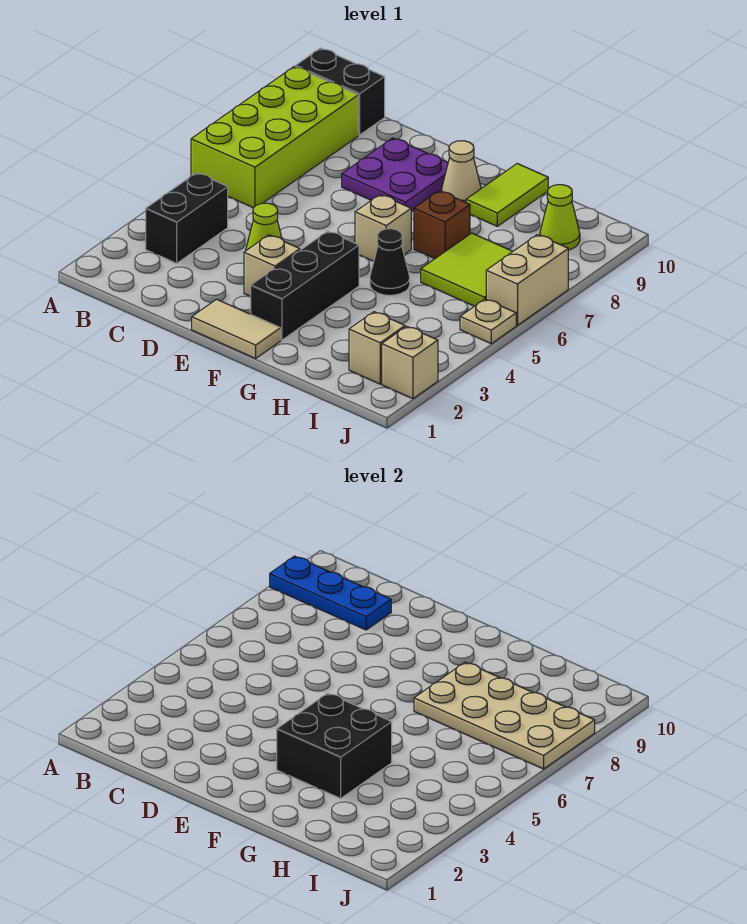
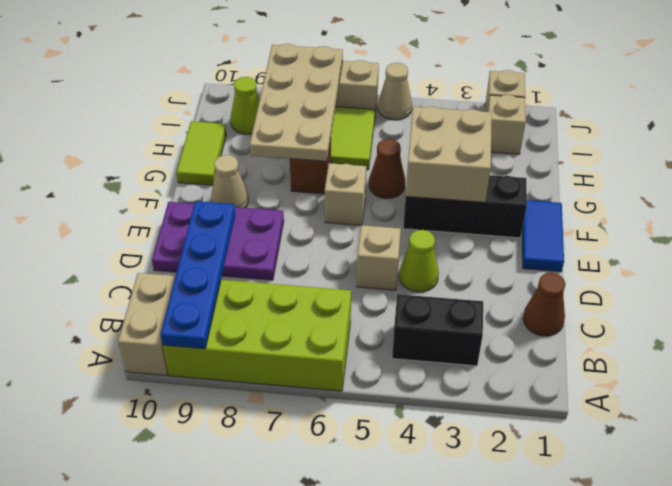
blue 1x3 plate [270,556,391,630] -> blue 1x4 plate [161,201,235,349]
black 1x2 brick [296,48,385,135] -> tan 1x2 brick [118,273,176,376]
none -> brown 1x1 cone [523,273,565,336]
purple 2x2 plate [342,138,448,212] -> purple 2x3 plate [152,202,284,280]
tan 1x2 tile [192,299,281,358] -> blue 1x2 tile [522,200,564,272]
tan 1x1 brick [244,235,300,296] -> tan 1x1 brick moved to [357,225,401,290]
black 2x2 brick [277,693,392,798] -> tan 2x2 brick [406,106,492,202]
black 1x1 cone [370,229,410,295] -> brown 1x1 cone [369,139,405,199]
lime 1x2 tile [466,164,548,226] -> lime 1x2 tile turned to [177,121,226,185]
tan 1x1 plate [460,299,516,343] -> tan 1x1 cone [378,63,412,120]

